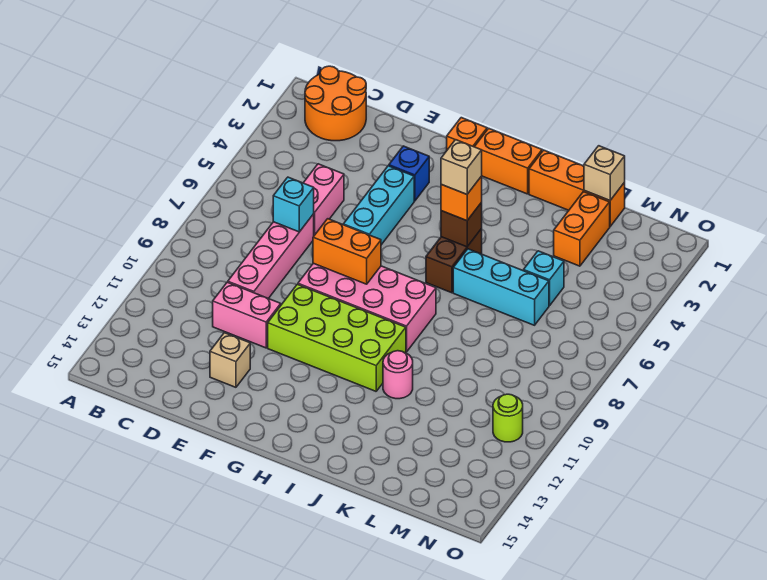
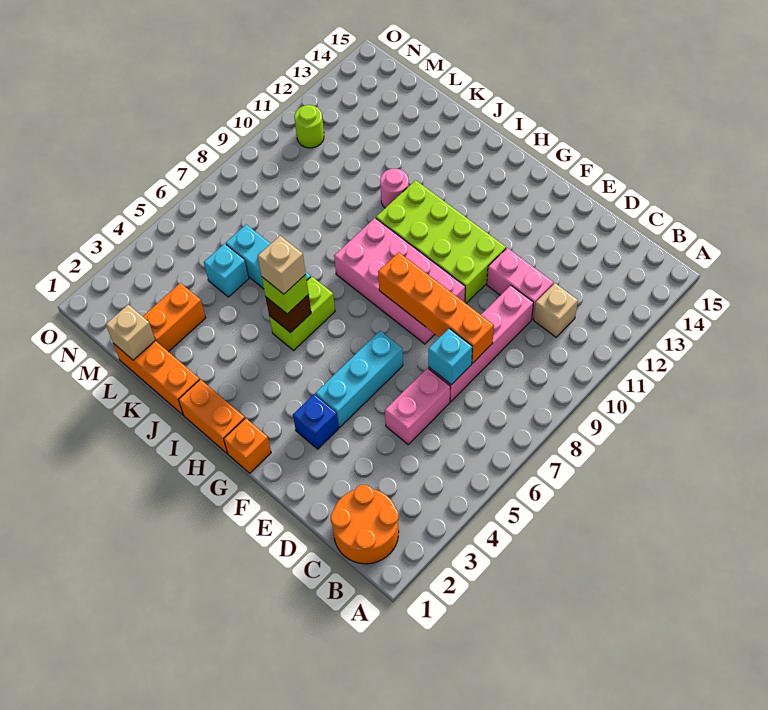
tan 1x1 brick [210,333,250,387] -> tan 1x1 brick moved to [534,283,578,337]
orange 1x2 brick [313,219,381,284] -> orange 1x4 brick [378,252,494,363]
brown 1x2 brick [426,229,482,293] -> lime 1x2 brick [269,276,335,350]
orange 1x1 brick [441,176,482,221] -> lime 1x1 brick [262,275,309,314]

